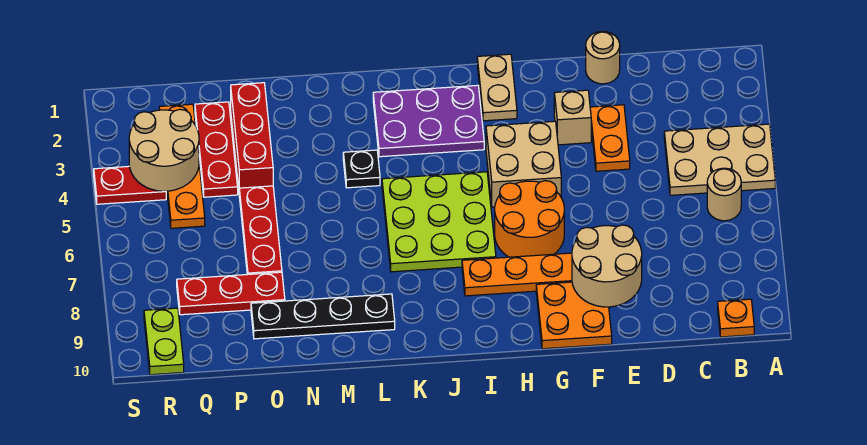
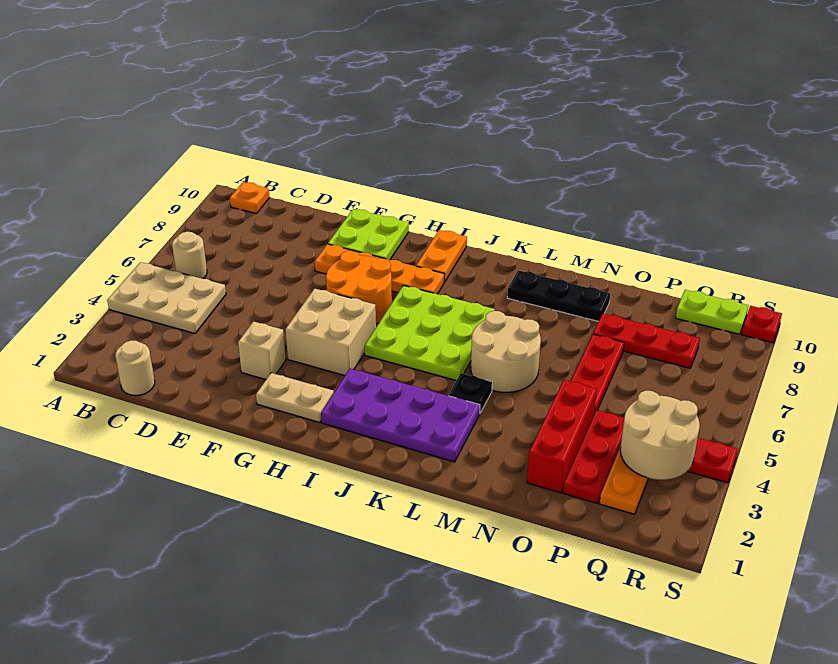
tan 1x1 round brick [586,31,620,84] -> tan 1x1 round brick moved to [115,340,155,396]
orange 1x2 plate [590,105,630,171] -> orange 1x2 plate moved to [416,230,467,282]
tan 2x2 round brick [572,225,642,307] -> tan 2x2 round brick moved to [471,311,541,392]
orange 2x2 plate [536,282,612,349] -> lime 2x2 plate [328,209,409,260]
tan 1x2 plate [477,54,517,121] -> tan 1x2 plate turned to [256,373,334,423]
purple 2x3 plate [373,85,484,157] -> purple 2x4 plate [321,369,480,462]
black 1x4 plate [251,294,395,339] -> black 1x3 plate [507,270,610,321]
lime 1x2 plate [144,308,184,375] -> lime 1x2 plate turned to [676,290,749,334]
none -> red 1x1 plate [742,306,782,343]

